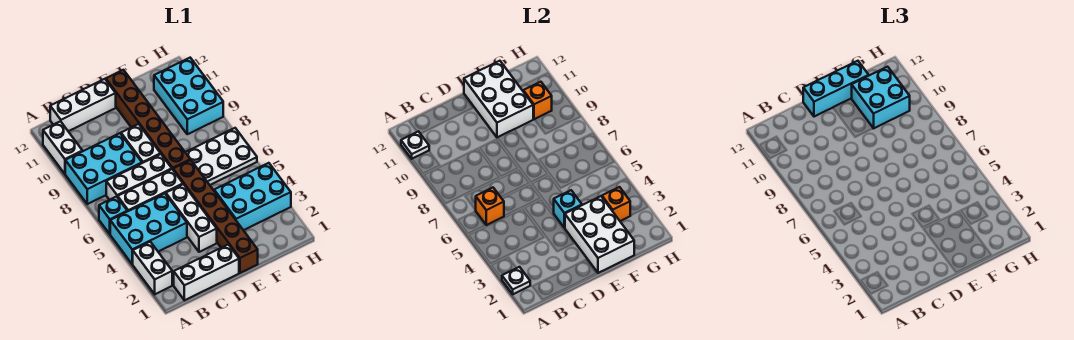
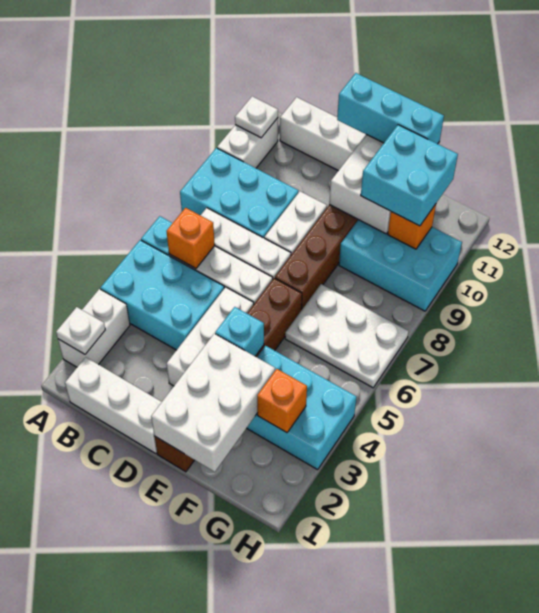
cyan 2x3 brick [154,58,223,134] -> cyan 2x3 brick turned to [339,220,462,311]

